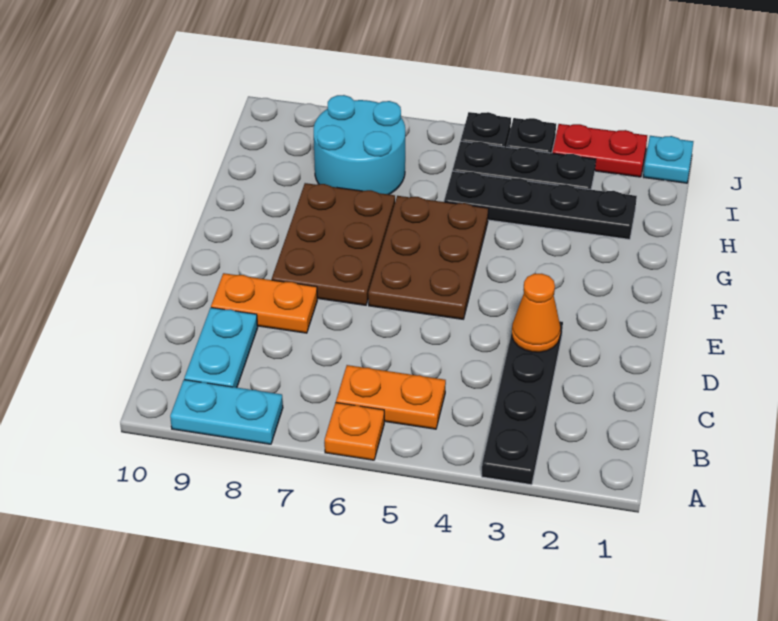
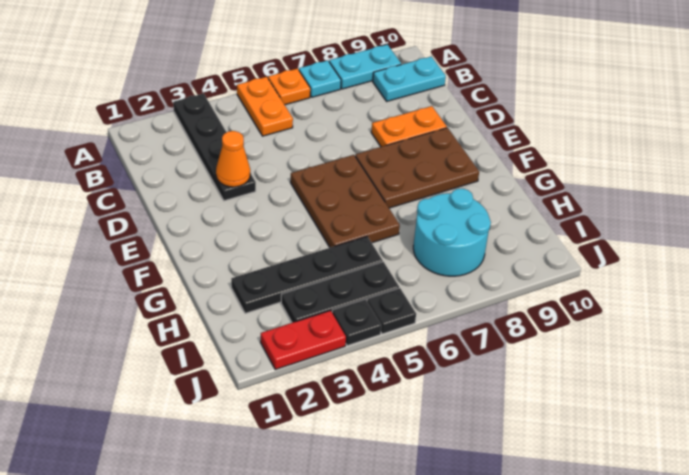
orange 1x2 plate [336,365,446,429] -> orange 1x2 plate turned to [237,77,293,136]
cyan 1x2 plate [184,308,258,388] -> cyan 1x2 plate turned to [373,57,446,101]
brown 2x3 plate [272,183,395,305] -> brown 2x3 plate turned to [355,128,479,208]
cyan 1x1 plate [643,136,693,183] -> cyan 1x1 plate moved to [299,60,341,97]

